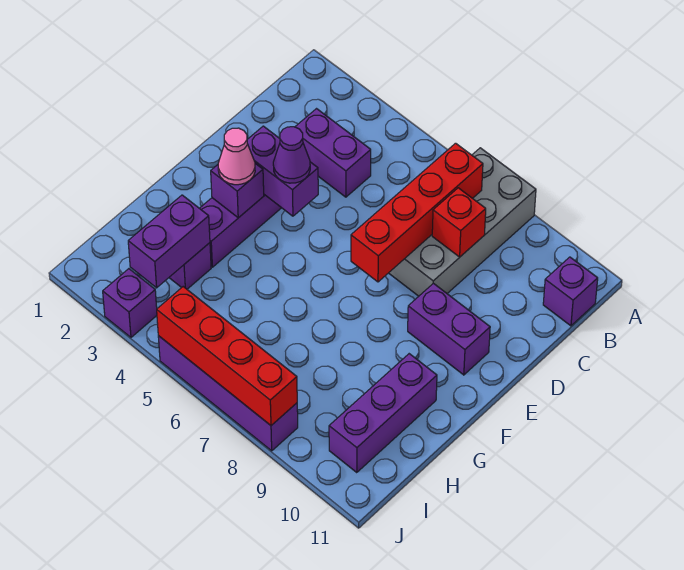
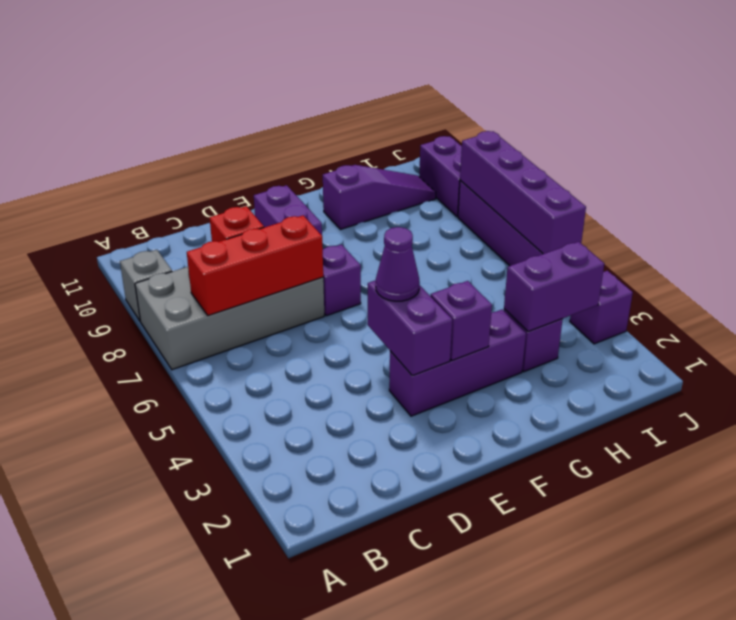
none -> grey 1x1 brick [120,250,172,321]
red 1x4 brick [351,143,483,282] -> red 1x3 brick [187,215,323,316]
purple 1x1 brick [543,257,598,326] -> purple 1x1 brick moved to [323,245,361,316]
purple 1x2 brick [295,109,371,197] -> purple 1x2 brick moved to [419,136,462,217]
pink 1x1 cone [218,128,255,185] -> none
purple 1x3 brick [329,354,437,473] -> purple 1x3 slope [323,165,436,230]
red 1x4 brick [157,287,297,425] -> purple 1x4 brick [460,131,586,254]

